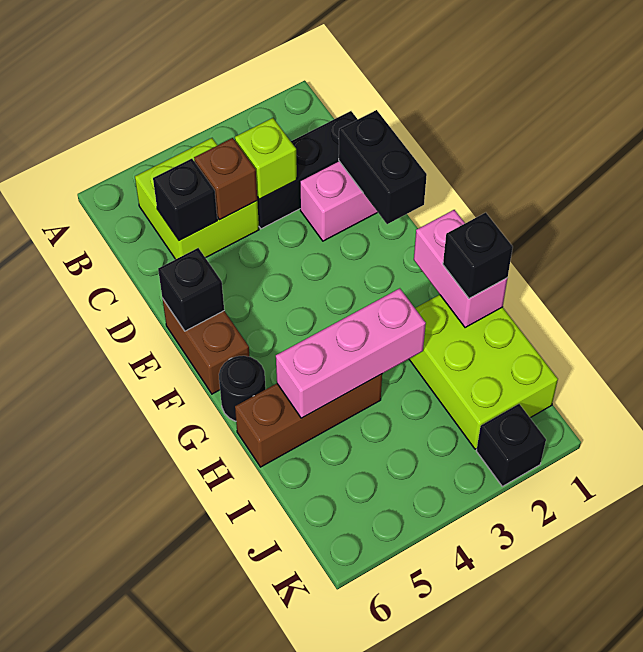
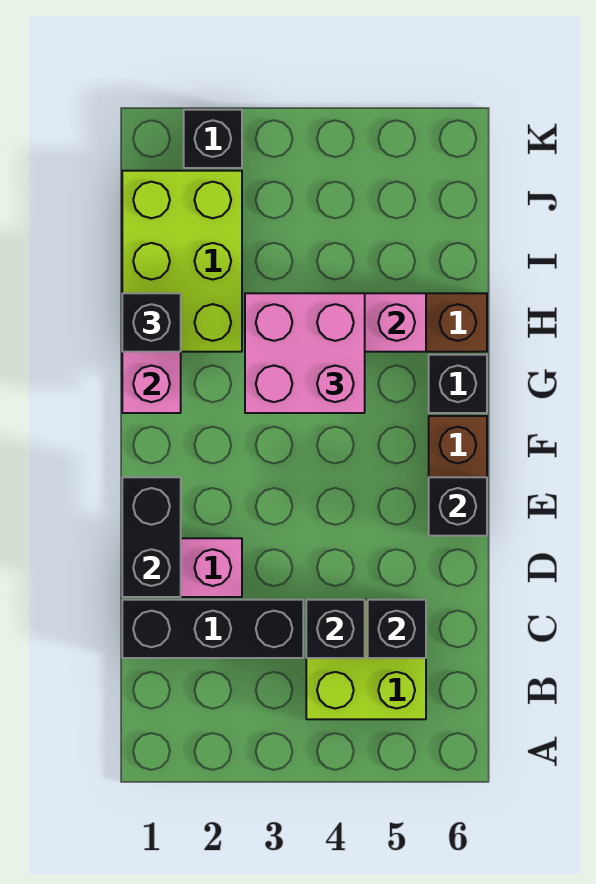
lime 1x1 brick [235,118,297,199] -> none
brown 1x1 brick [194,138,257,220] -> black 1x1 brick [306,600,365,658]
none -> pink 2x2 brick [245,293,365,413]
black 1x1 round brick [219,356,266,421] -> black 1x1 brick [429,355,487,413]

